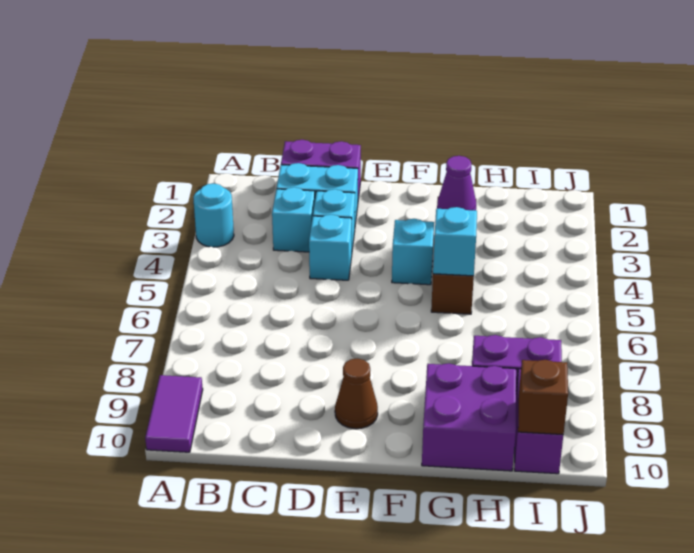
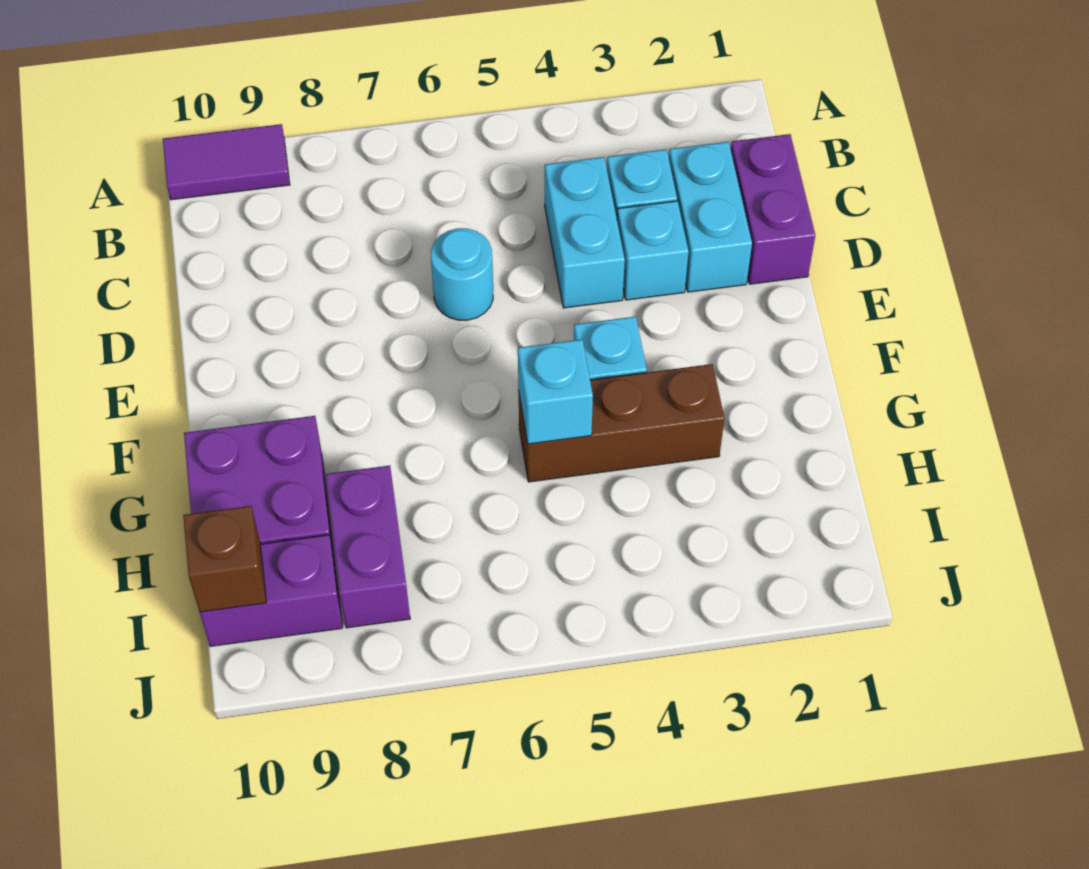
cyan 1x1 round brick [194,184,234,247] -> cyan 1x1 round brick moved to [431,228,493,320]
cyan 1x1 brick [309,215,352,280] -> cyan 1x2 brick [545,157,625,308]
brown 1x1 cone [335,359,378,429] -> none
purple 1x1 cone [437,156,476,210] -> none

